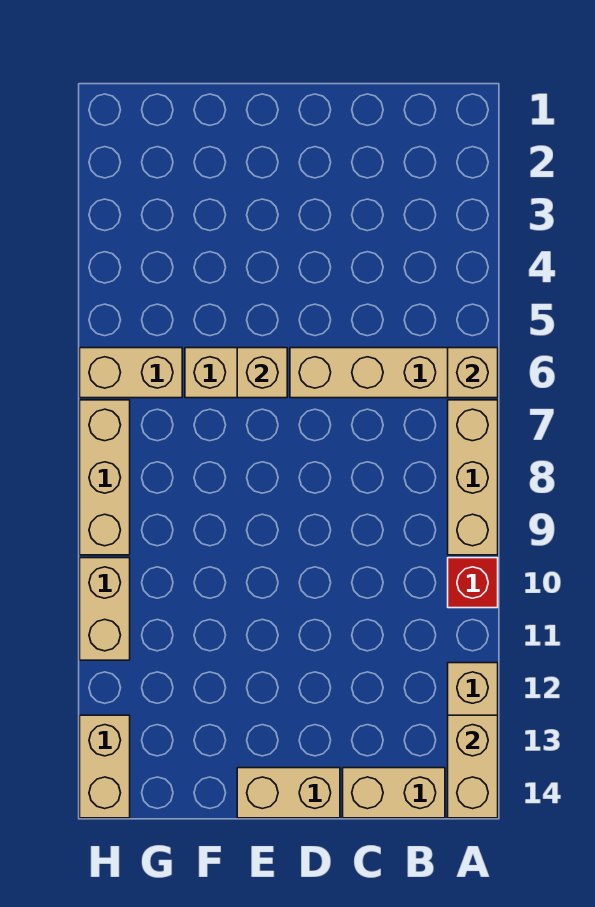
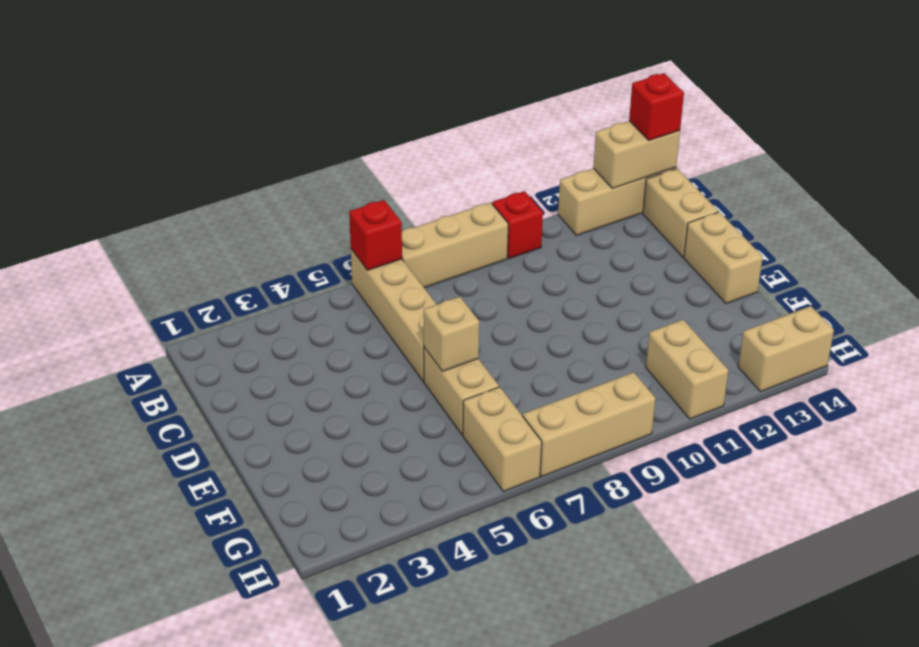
tan 1x1 brick [448,348,498,398] -> red 1x1 brick [349,200,402,270]
none -> red 1x1 brick [629,73,684,140]
tan 1x2 brick [80,558,130,660] -> tan 1x2 brick turned to [646,320,729,419]

